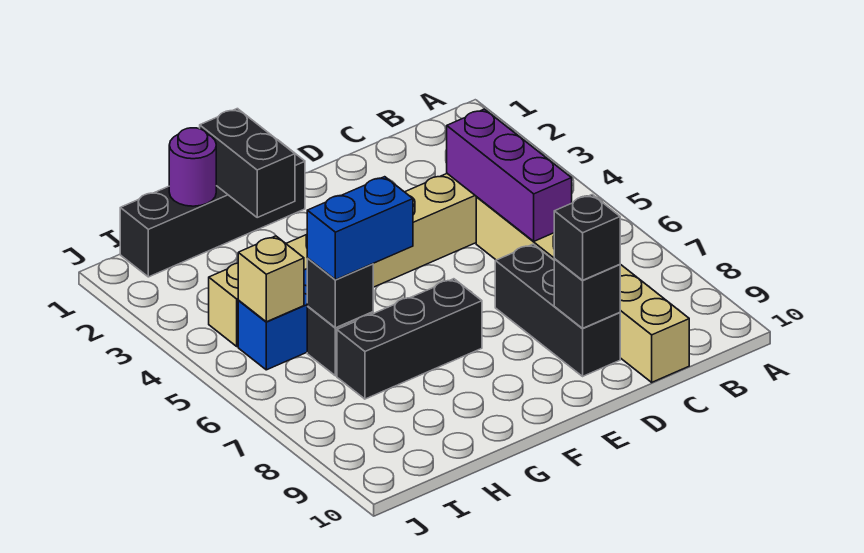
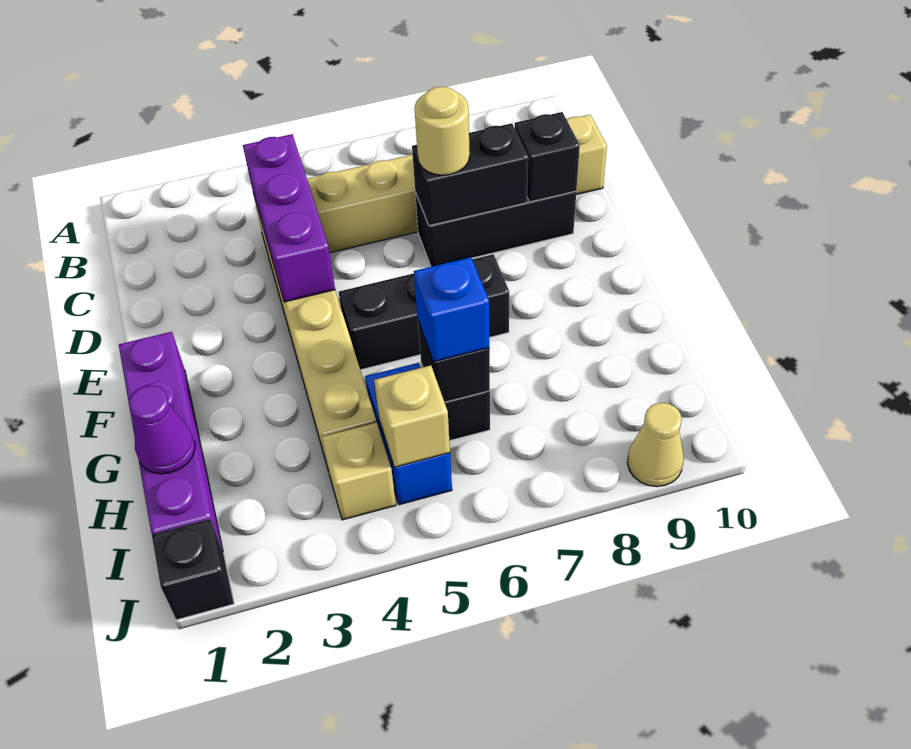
purple 1x3 brick [447,109,572,241] -> purple 1x3 brick turned to [243,134,335,302]
none -> tan 1x1 round brick [414,87,470,175]
black 1x1 brick [554,195,620,280] -> black 1x1 brick moved to [152,519,234,620]
black 1x4 brick [120,140,305,277] -> purple 1x4 brick [119,332,223,551]
black 1x3 brick [337,279,482,399] -> black 1x3 brick turned to [339,254,509,370]
black 1x2 brick [200,109,295,217] -> black 1x2 brick moved to [412,123,528,226]
blue 1x2 brick [307,177,413,280] -> blue 1x1 brick [414,257,489,362]
purple 1x1 round brick [169,128,216,206] -> purple 1x1 cone [129,385,195,474]
none -> tan 1x1 cone [627,403,684,487]

